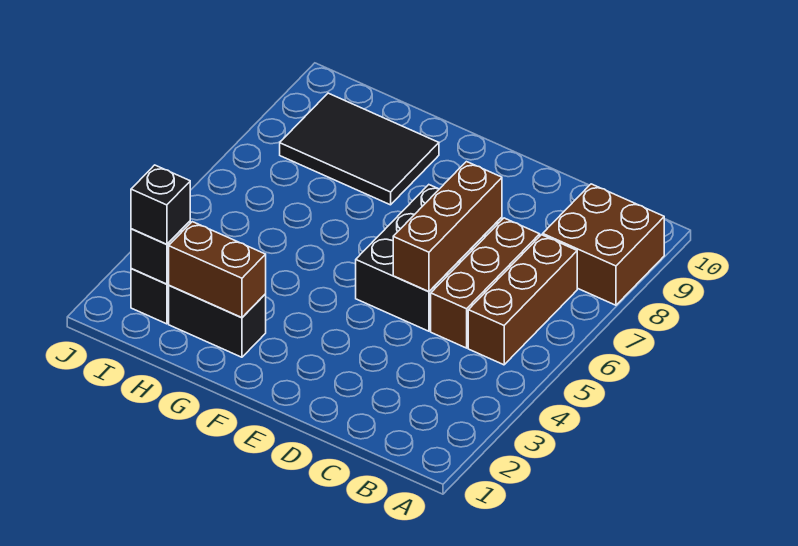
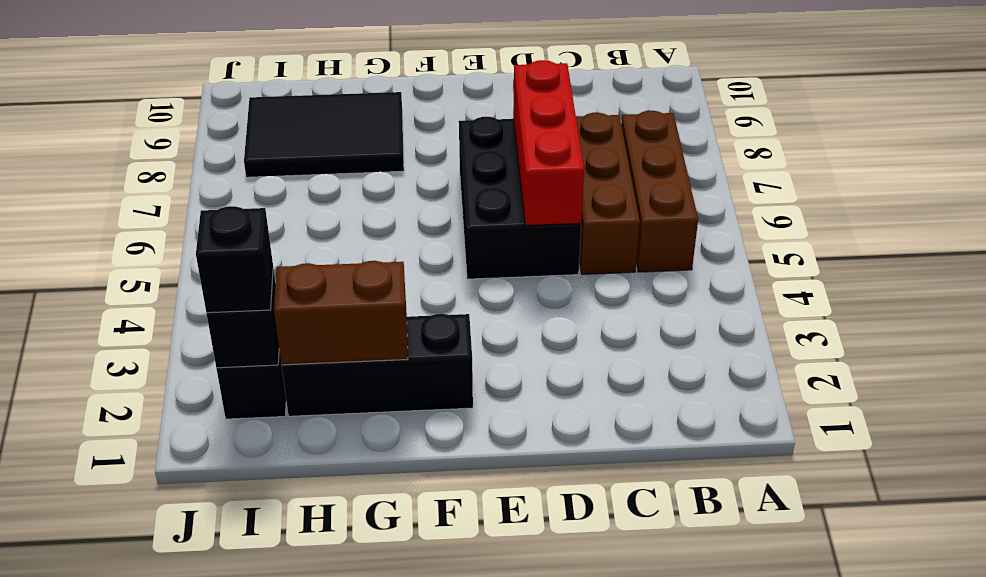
brown 2x2 brick [543,184,664,305] -> none
brown 1x3 brick [393,162,502,292] -> red 1x3 brick [513,60,584,226]
black 1x2 brick [169,286,266,357] -> black 1x3 brick [282,314,473,416]

